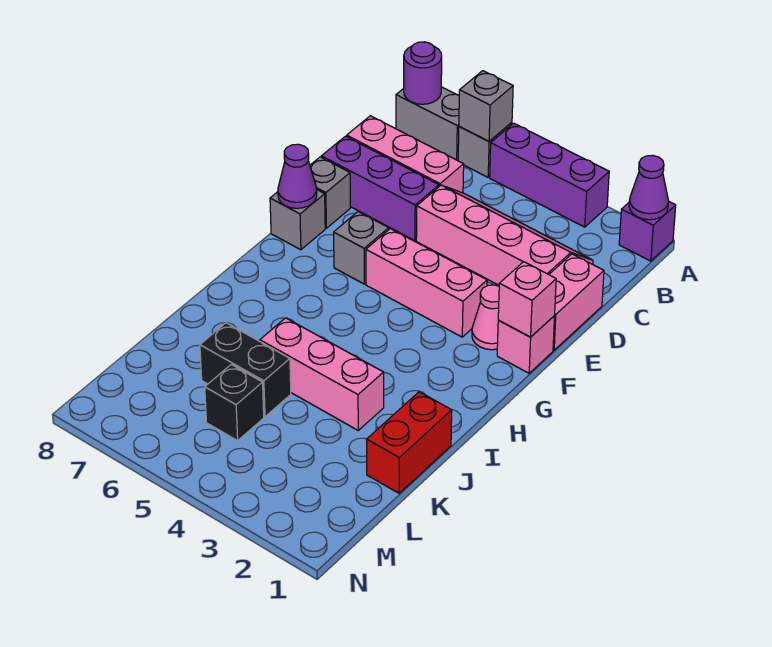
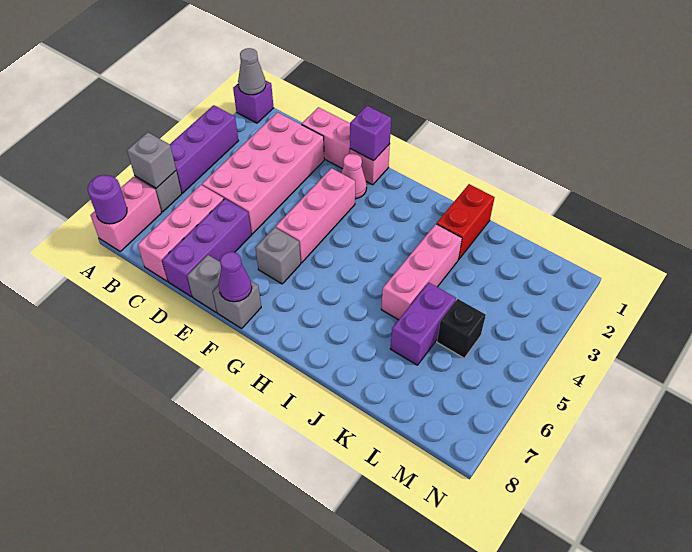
purple 1x1 cone [629,155,669,220] -> grey 1x1 cone [238,48,266,95]
grey 1x2 brick [396,87,459,161] -> pink 1x2 brick [91,177,161,251]
pink 2x4 slope [416,185,593,285] -> pink 2x4 brick [202,112,324,234]
pink 1x1 brick [498,262,556,337] -> purple 1x1 brick [350,106,391,161]
red 1x2 brick [367,392,452,493] -> red 1x2 brick turned to [437,184,495,259]
black 1x2 brick [200,323,291,417] -> purple 1x2 brick [390,283,456,365]

